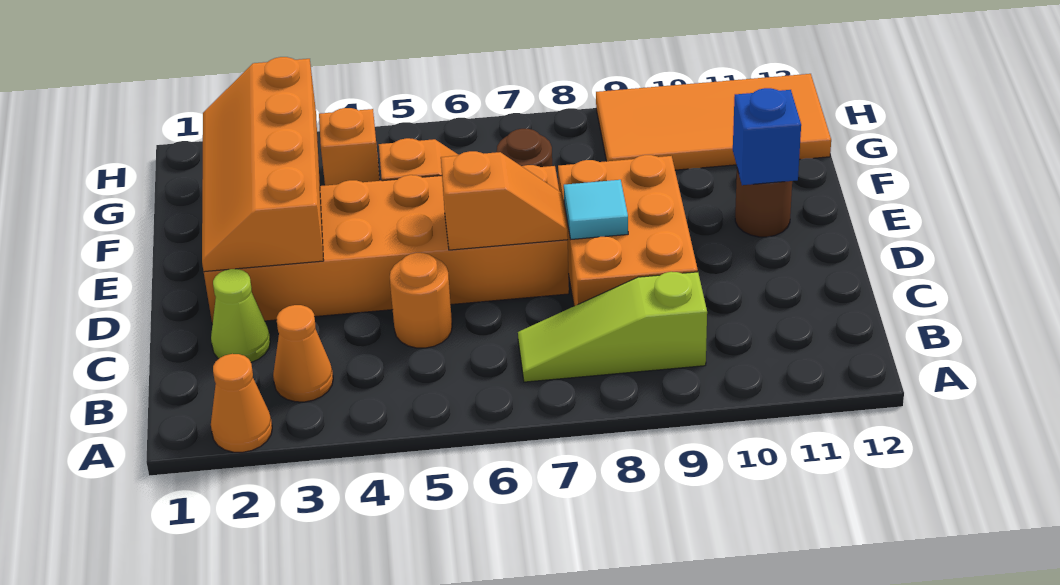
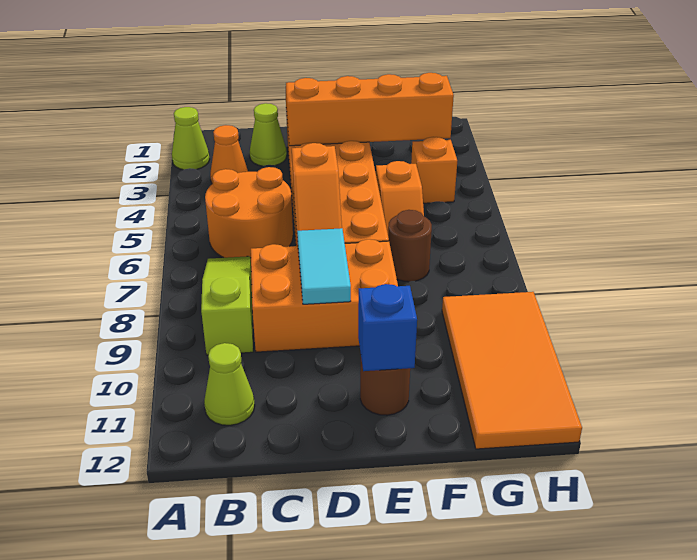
orange 1x1 cone [211,354,272,452] -> lime 1x1 cone [172,107,210,170]
none -> lime 1x1 cone [204,343,255,425]
orange 1x1 round brick [390,253,452,348] -> orange 2x2 round brick [205,167,293,258]
cyan 1x1 tile [564,180,628,240] -> cyan 1x2 tile [297,228,351,304]

